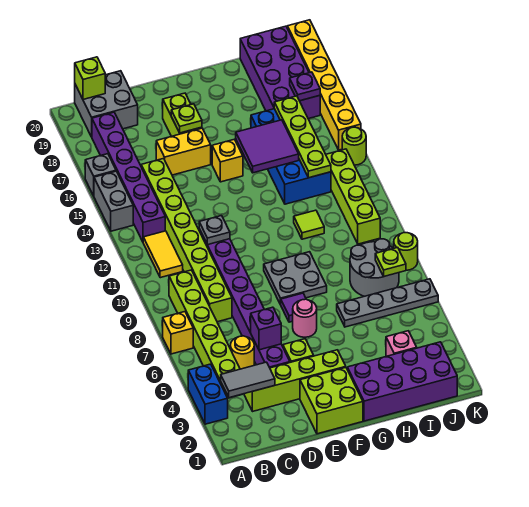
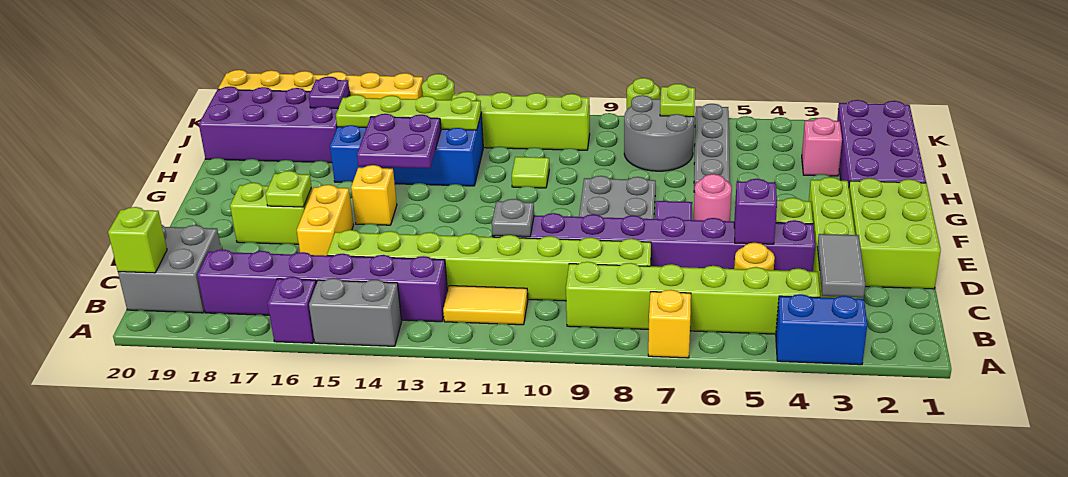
grey 1x1 brick [85,154,116,196] -> purple 1x1 brick [268,277,316,343]
lime 2x2 brick [300,367,363,434] -> lime 2x3 brick [849,178,941,289]
purple 2x2 tile [236,120,299,173] -> purple 2x2 plate [357,114,441,168]

